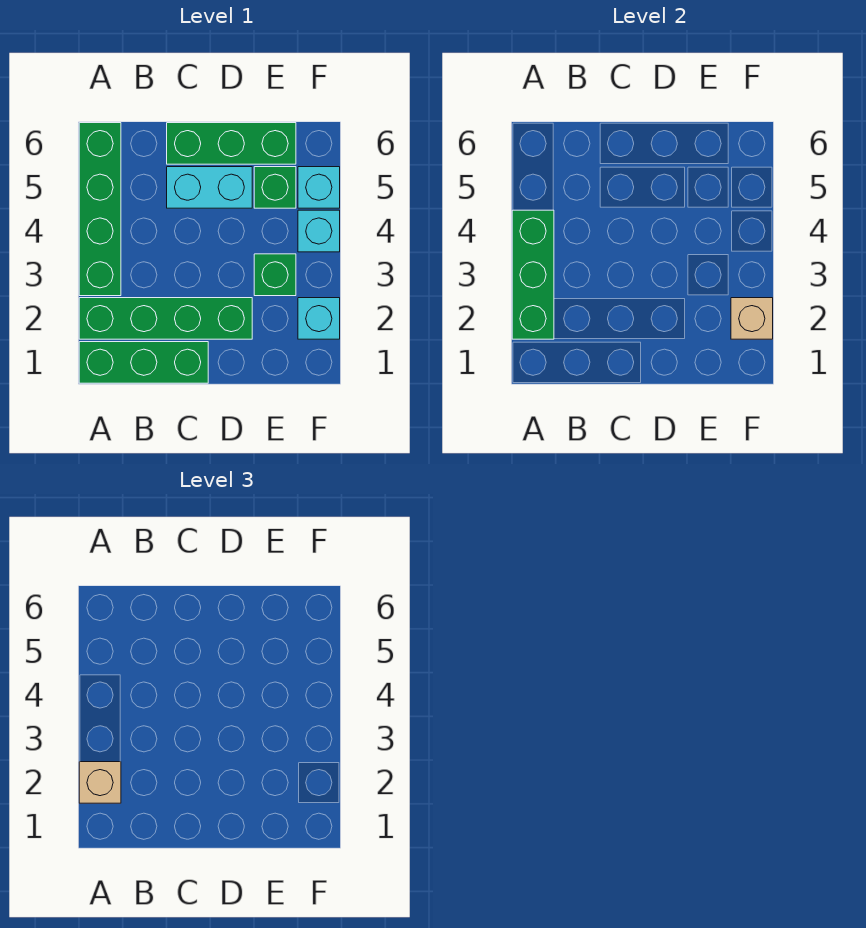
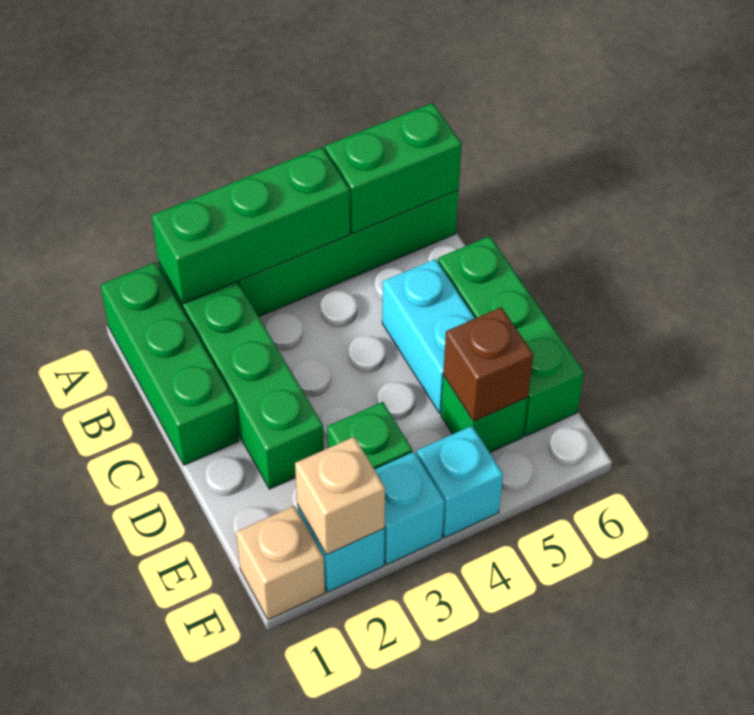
tan 1x1 brick [79,762,121,803] -> tan 1x1 brick moved to [236,506,325,620]
none -> green 1x2 brick [325,103,462,233]
none -> brown 1x1 brick [443,307,533,421]
cyan 1x1 brick [298,167,340,208] -> cyan 1x1 brick moved to [374,452,444,564]

